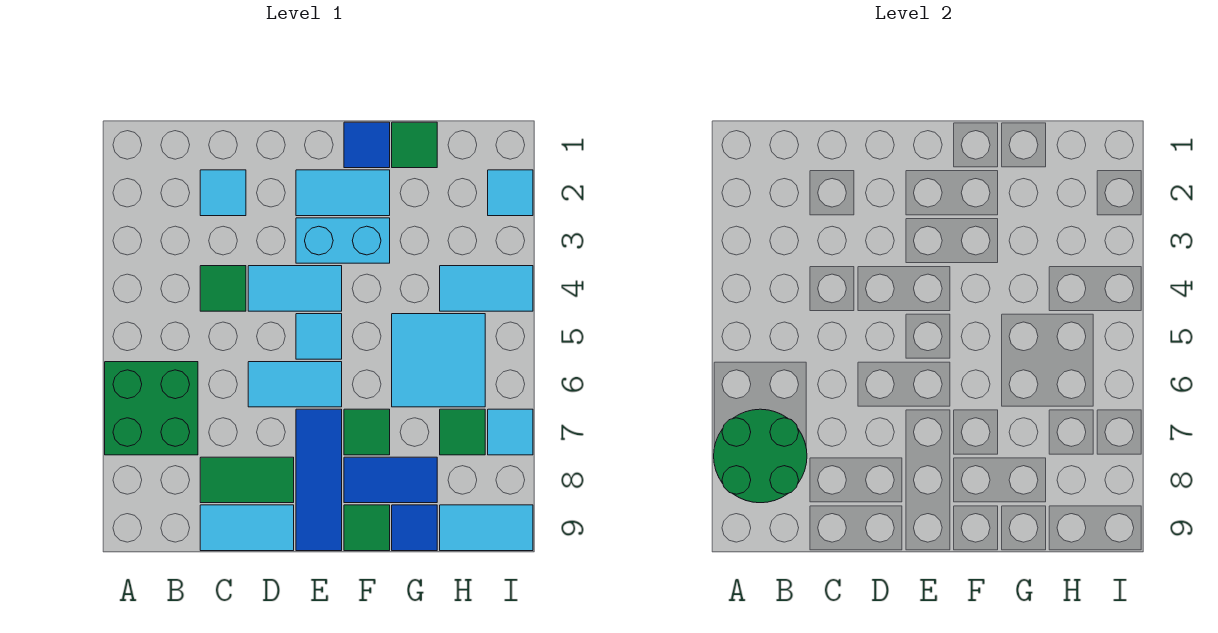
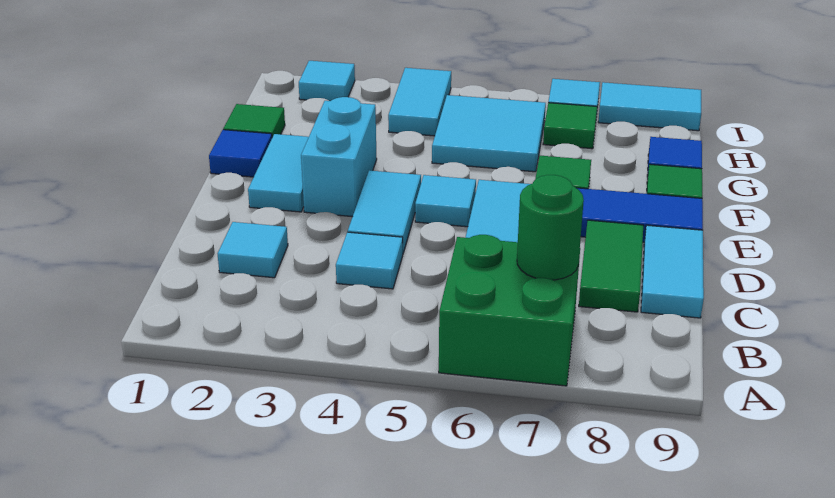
green 2x2 round brick [714,409,807,503] -> green 1x1 round brick [517,175,584,280]
green 1x1 tile [200,266,246,311] -> cyan 1x1 tile [336,232,403,289]
blue 1x2 tile [344,457,437,503] -> none
cyan 1x2 tile [440,505,533,551] -> cyan 1x2 tile turned to [598,82,701,131]

